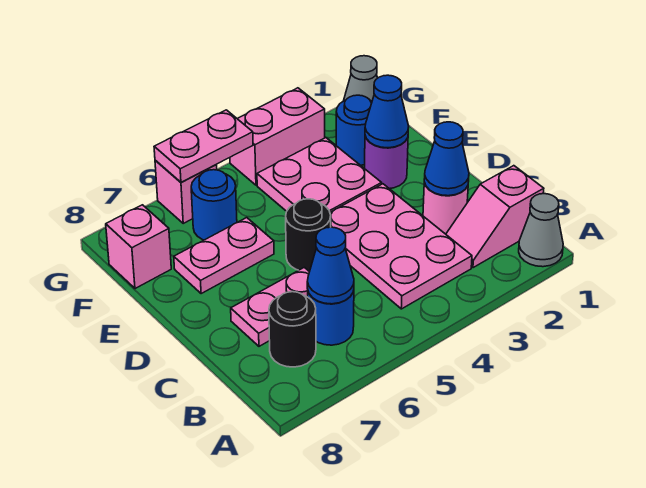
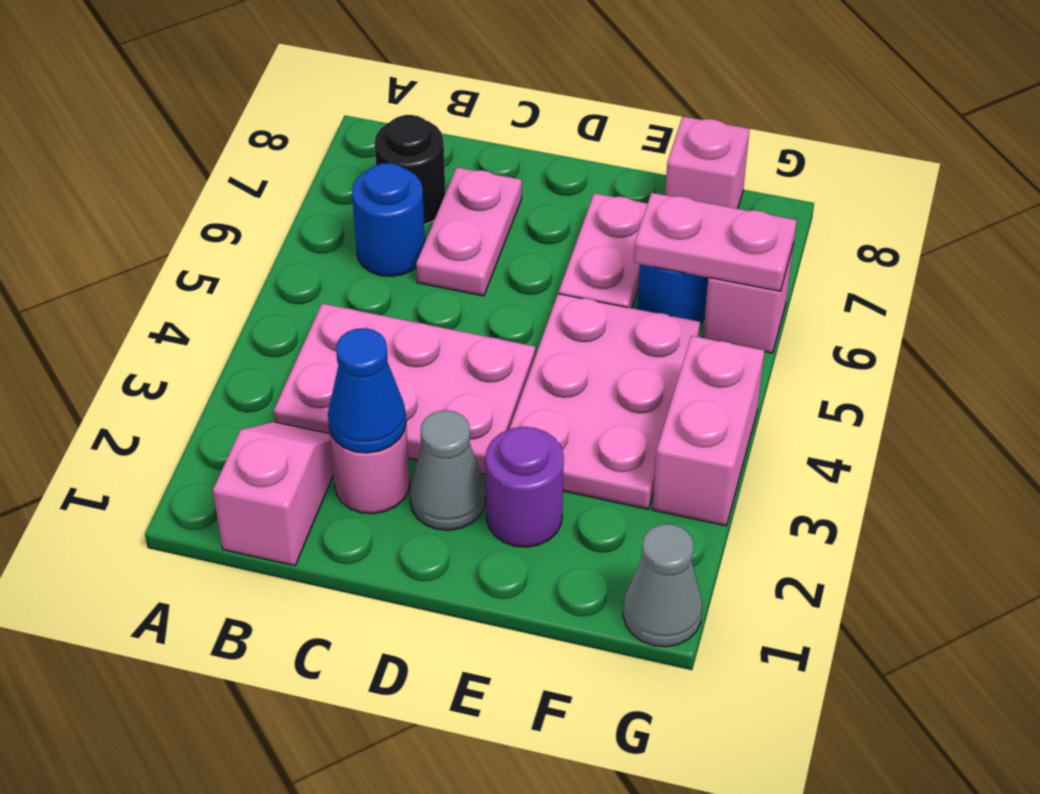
grey 1x1 cone [519,194,563,267] -> grey 1x1 cone moved to [410,410,486,530]
blue 1x1 cone [307,227,354,304] -> none
black 1x1 round brick [286,199,331,272] -> none
blue 1x1 cone [365,75,409,148] -> none
pink 2x2 plate [257,137,382,212] -> pink 2x3 plate [510,294,700,509]
blue 1x1 round brick [336,95,372,165] -> none
pink 1x2 plate [154,110,253,182] -> pink 1x2 plate turned to [634,193,797,291]

